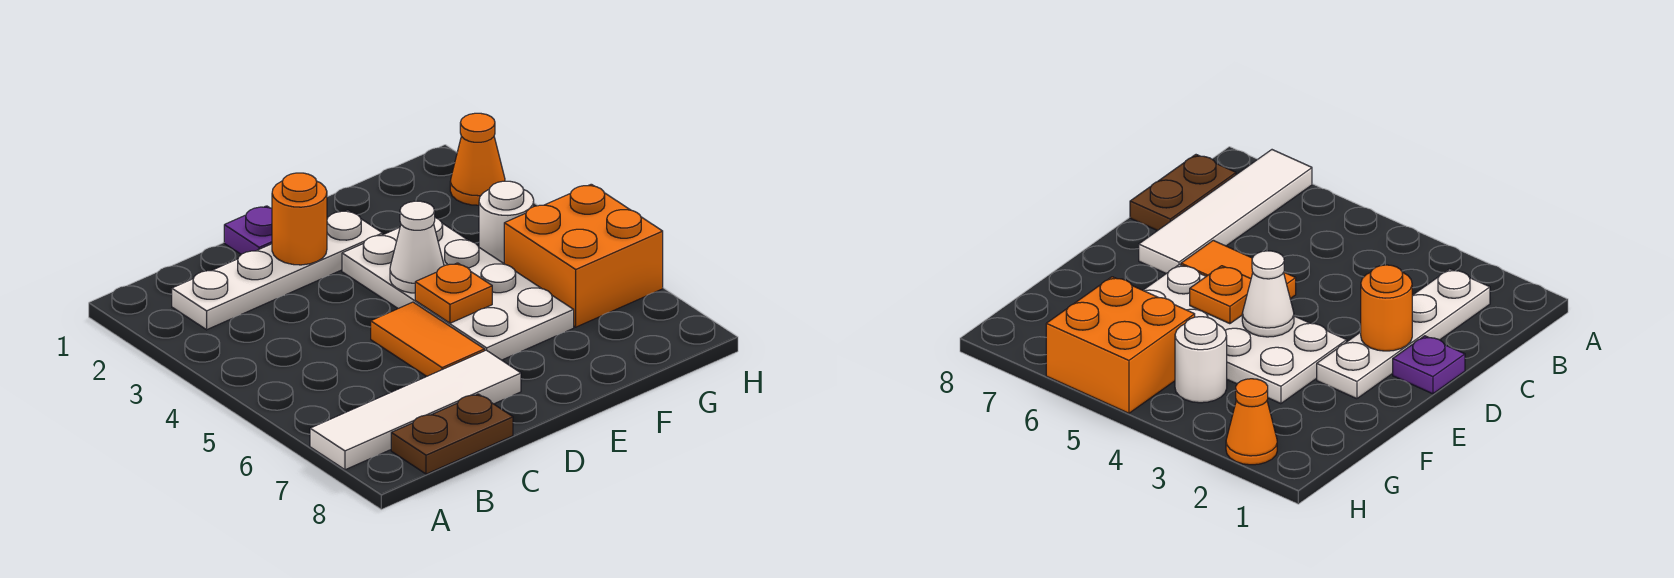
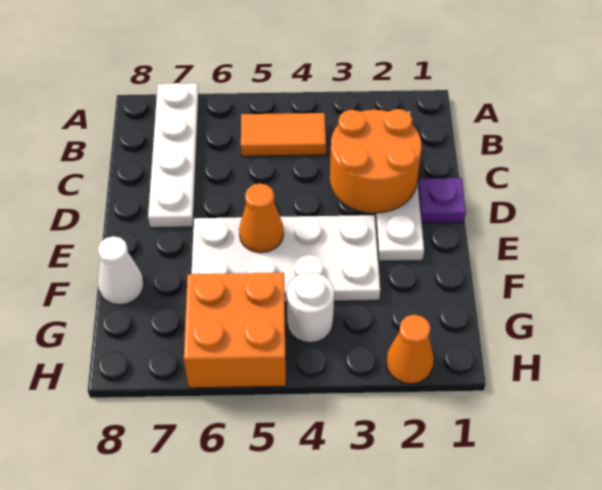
white 1x4 tile [310,350,521,470] -> white 1x4 plate [148,83,199,228]
brown 1x2 plate [391,394,513,474] -> none
orange 1x1 round brick [272,173,327,265] -> orange 2x2 round brick [330,109,422,213]
orange 1x2 tile [371,302,485,376] -> orange 1x2 tile moved to [241,113,326,156]
white 1x1 cone [390,201,444,293] -> white 1x1 cone moved to [98,236,144,305]
orange 1x1 plate [415,263,492,323] -> orange 1x1 cone [239,183,284,253]

